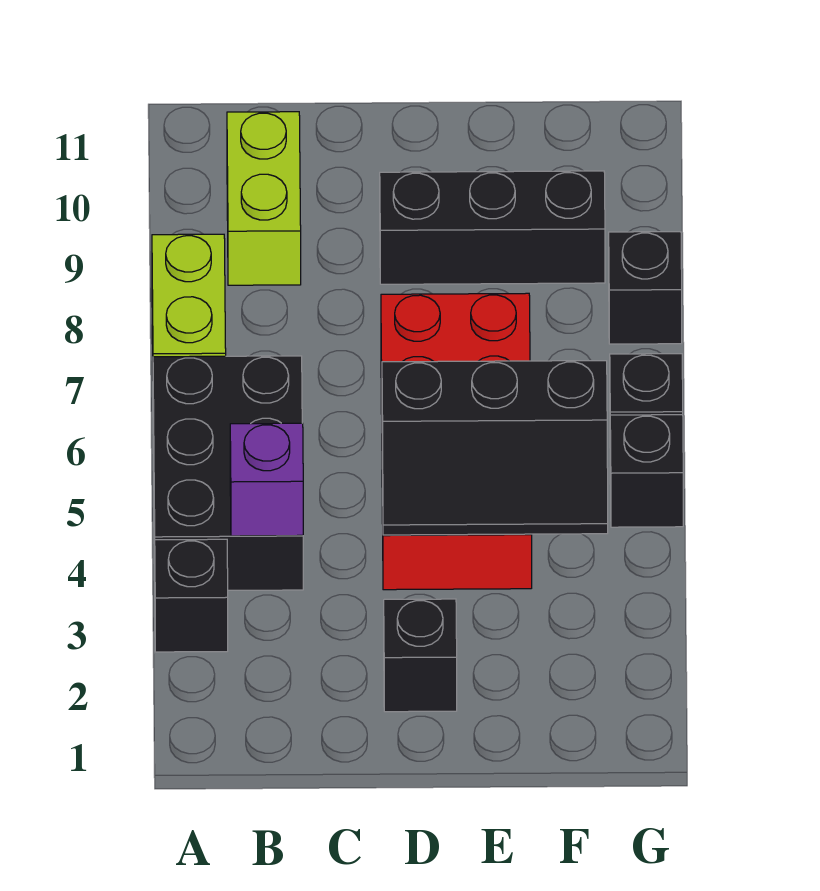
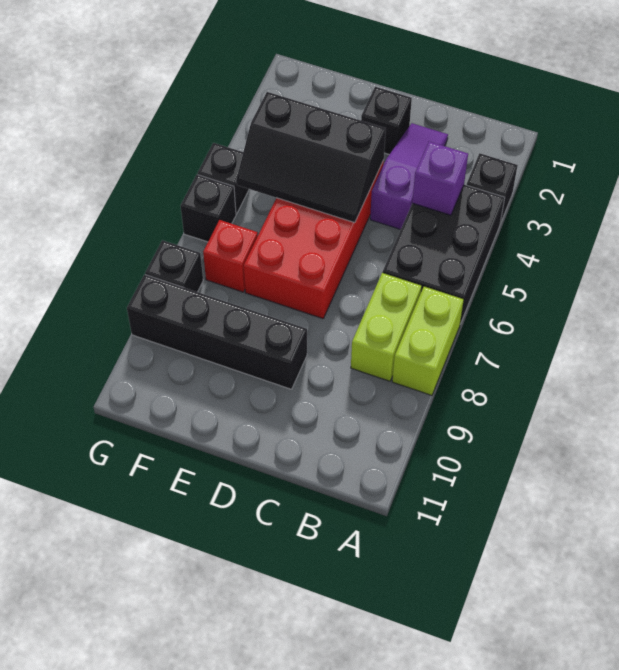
lime 1x2 brick [227,112,301,285] -> lime 1x2 brick moved to [351,272,422,381]
none -> purple 1x3 slope [370,123,448,229]
black 2x3 slope [382,361,608,535] -> black 2x3 slope turned to [236,92,386,223]
black 1x3 brick [380,171,605,284] -> black 1x4 brick [127,275,307,389]
none -> red 1x1 brick [203,220,258,292]

